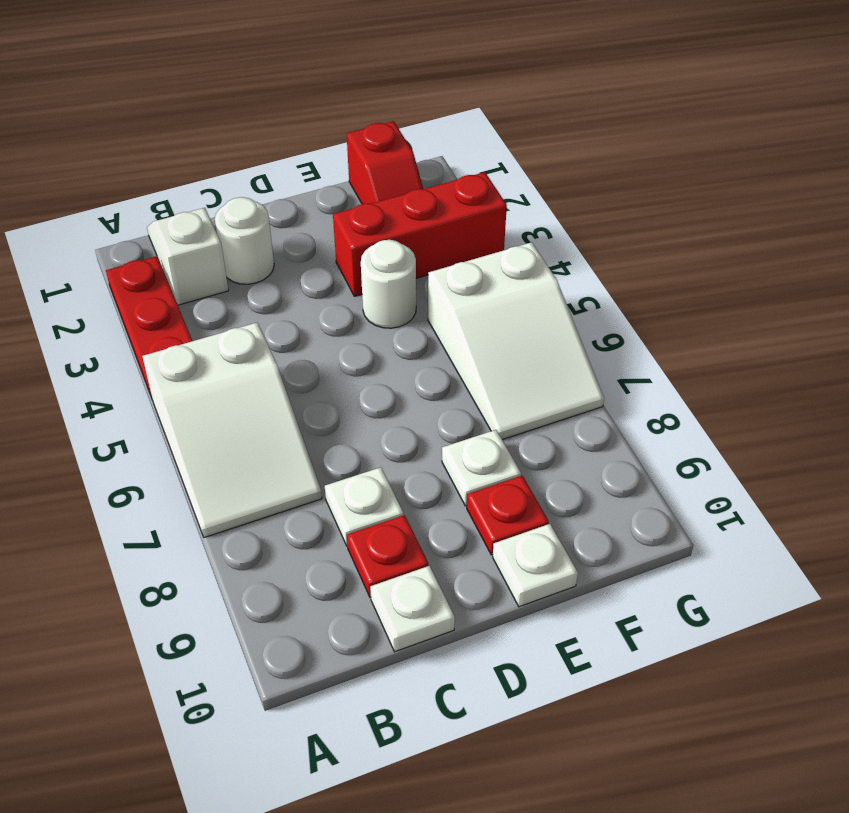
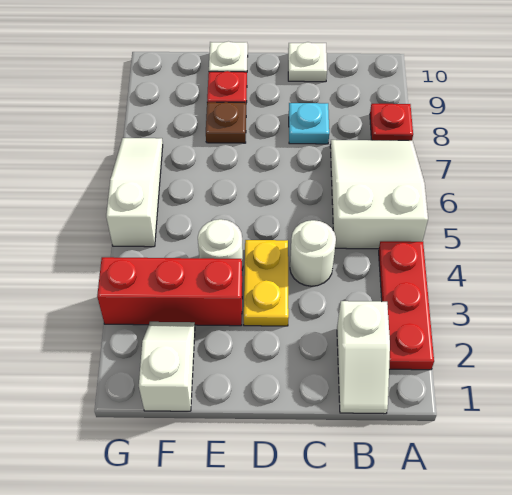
white 1x1 round brick [215,197,274,284] -> white 1x1 round brick moved to [290,220,336,286]
white 1x1 plate [325,467,404,546] -> cyan 1x1 plate [289,103,329,144]
red 1x1 plate [347,515,428,597] -> red 1x1 plate moved to [370,104,413,141]
none -> yellow 1x2 plate [244,240,289,326]
white 1x1 plate [442,430,521,506] -> brown 1x1 plate [206,102,246,143]
red 1x2 slope [347,121,423,204] -> white 1x2 slope [139,322,195,411]
white 2x3 slope [428,242,604,440] -> white 1x3 slope [106,138,163,247]

